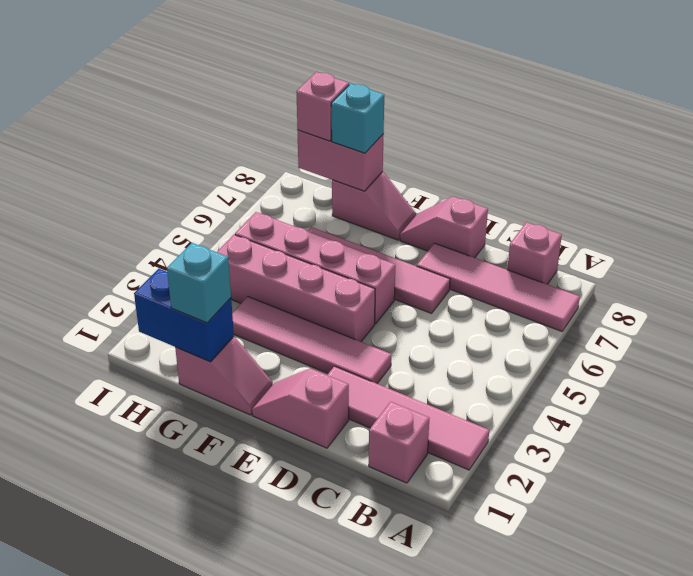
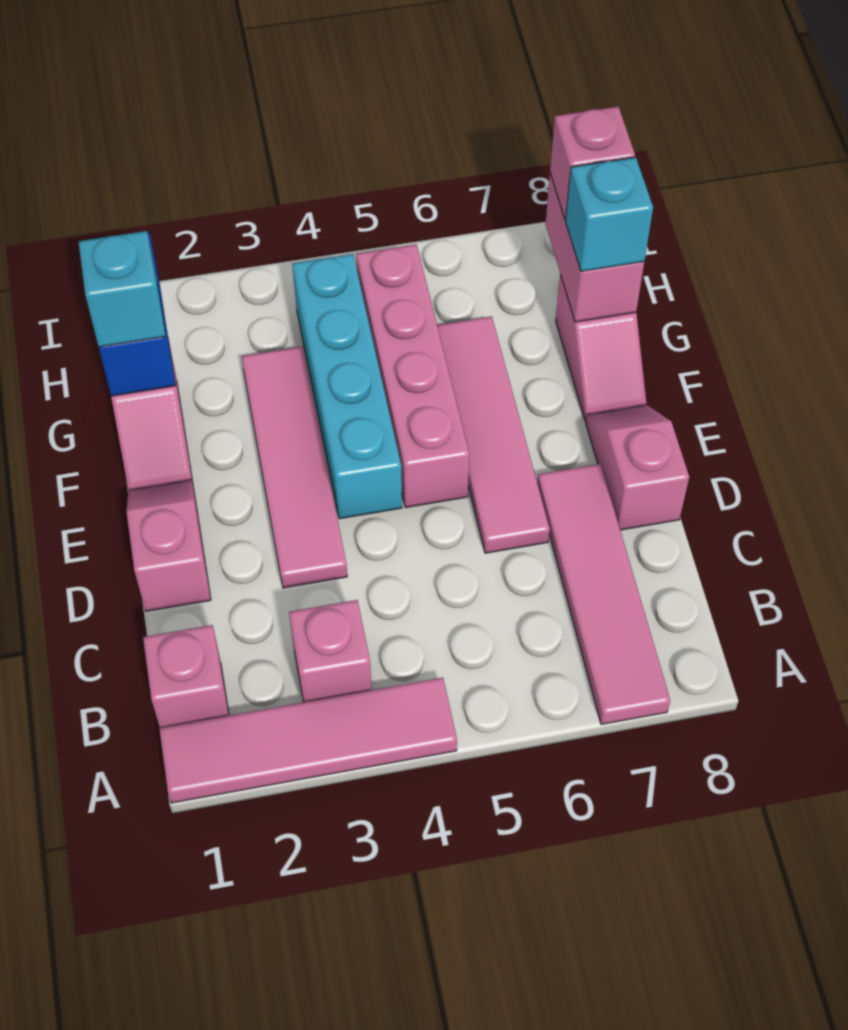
pink 1x4 tile [327,366,489,470] -> pink 1x4 tile turned to [159,678,457,803]
pink 1x1 brick [507,222,562,284] -> pink 1x1 brick moved to [289,600,372,702]
pink 1x4 brick [217,235,375,342] -> cyan 1x4 brick [292,254,402,519]

